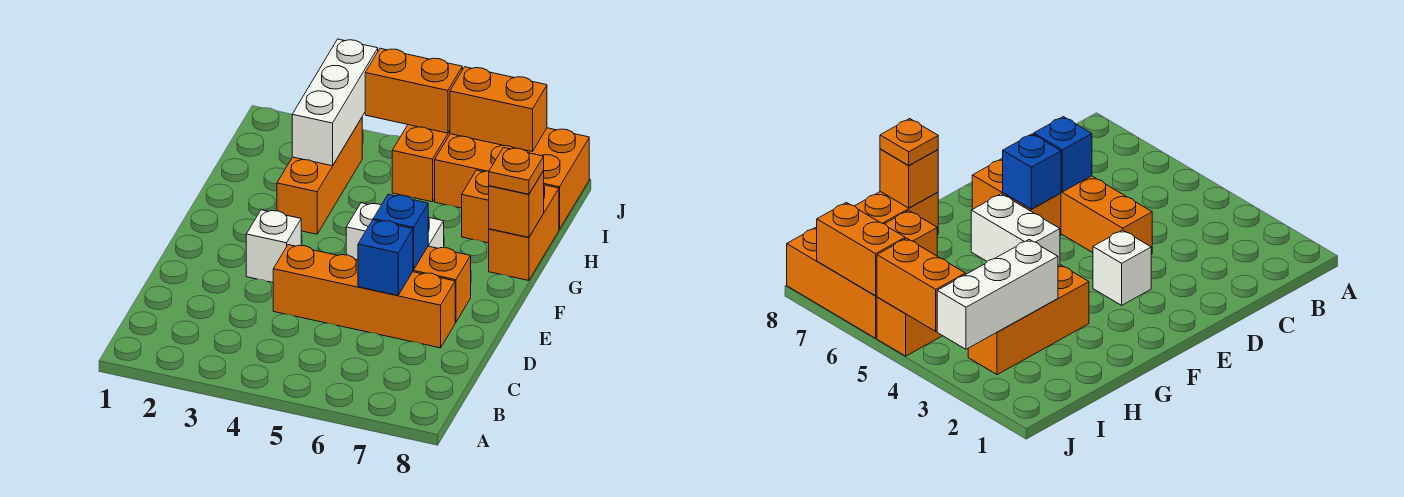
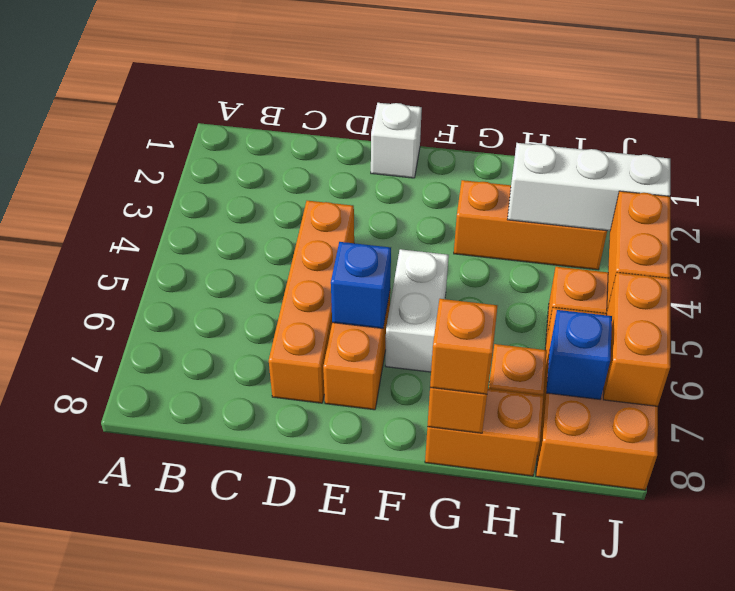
blue 1x1 brick [358,220,413,295] -> blue 1x1 brick moved to [546,310,612,399]
white 1x1 brick [246,210,301,282] -> white 1x1 brick moved to [371,103,422,178]
orange 1x1 plate [489,148,544,194] -> orange 1x1 brick [430,299,497,394]

